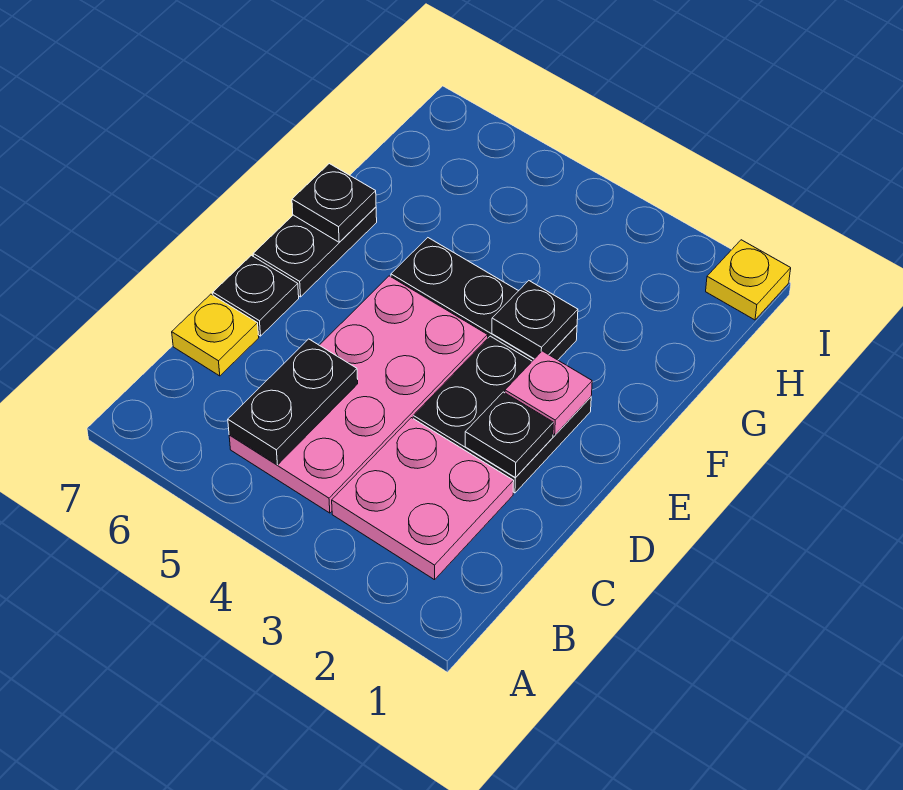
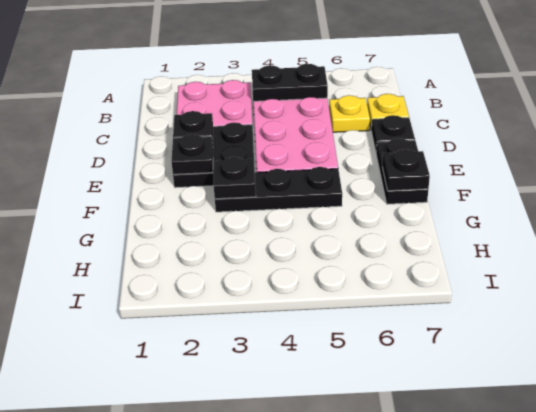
black 1x2 plate [228,339,358,465] -> black 1x2 plate turned to [252,64,328,101]
pink 1x1 plate [505,351,592,435] -> black 1x1 plate [172,134,213,174]
yellow 1x1 plate [706,240,791,320] -> yellow 1x1 plate moved to [329,95,370,132]

